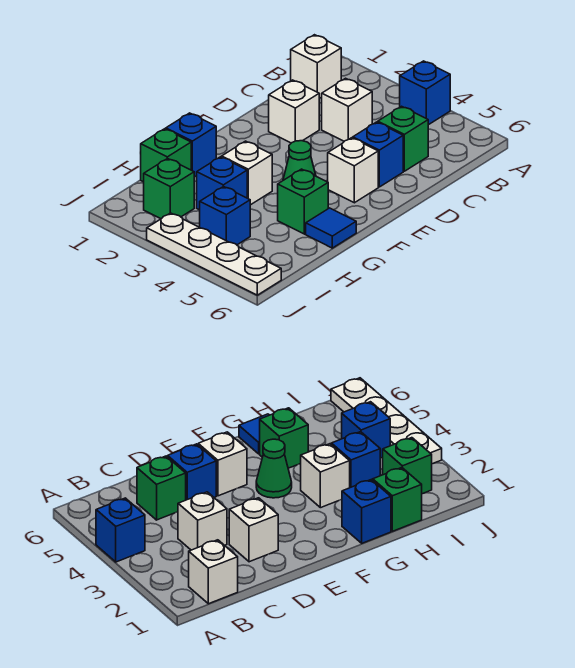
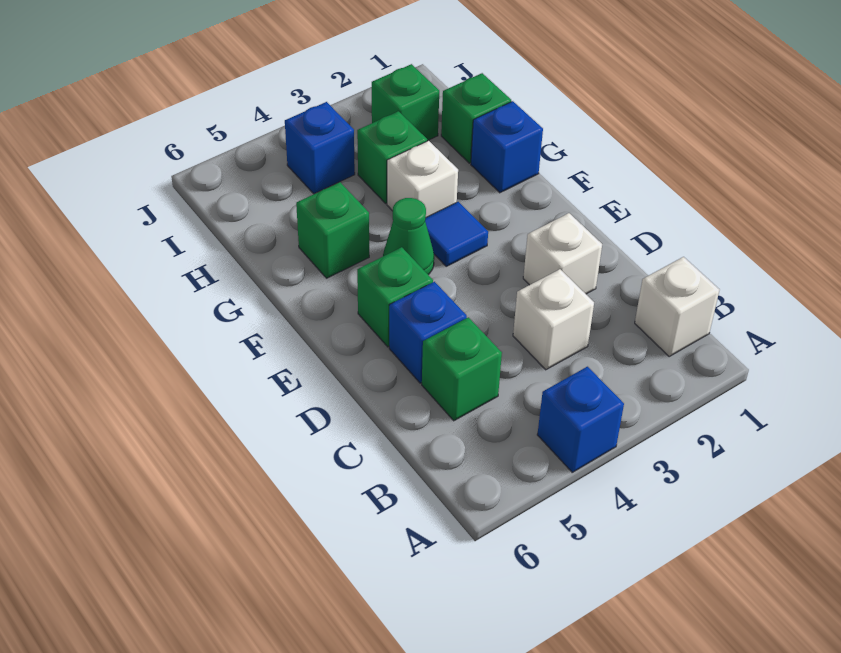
white 1x1 brick [328,138,378,203] -> green 1x1 brick [357,247,433,347]
blue 1x1 tile [306,208,356,248] -> blue 1x1 tile moved to [425,202,488,266]
blue 1x1 brick [197,157,247,210] -> green 1x1 brick [357,111,427,203]
white 1x4 plate [147,213,281,295] -> none

